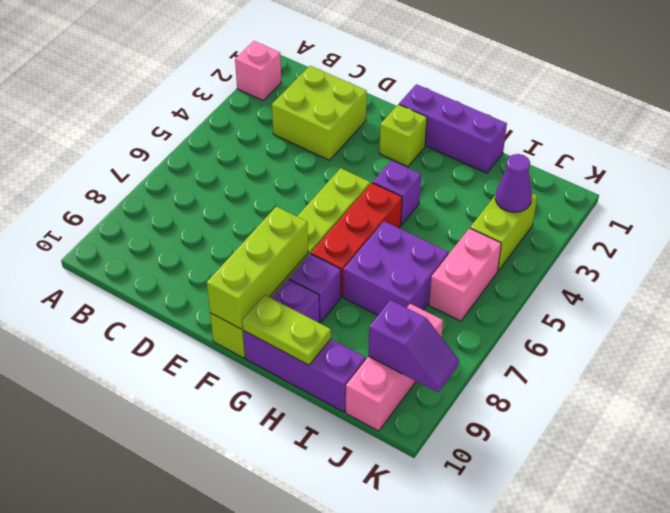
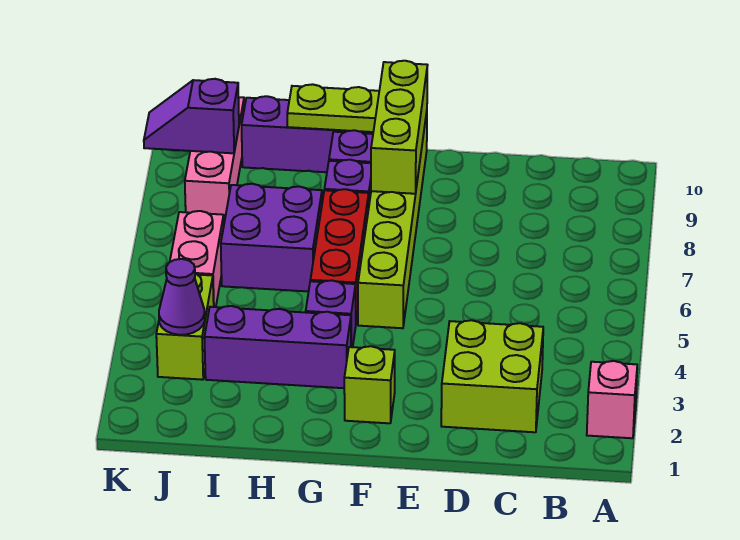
purple 1x3 brick [399,84,507,173] -> purple 1x3 brick moved to [204,306,351,388]

